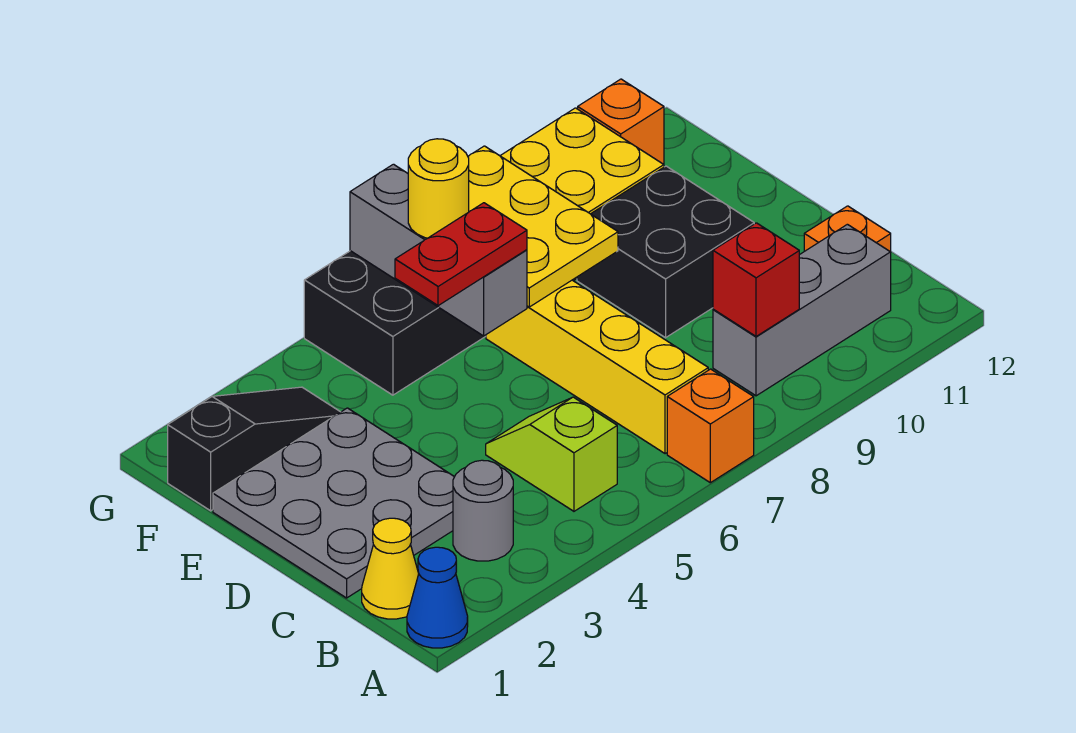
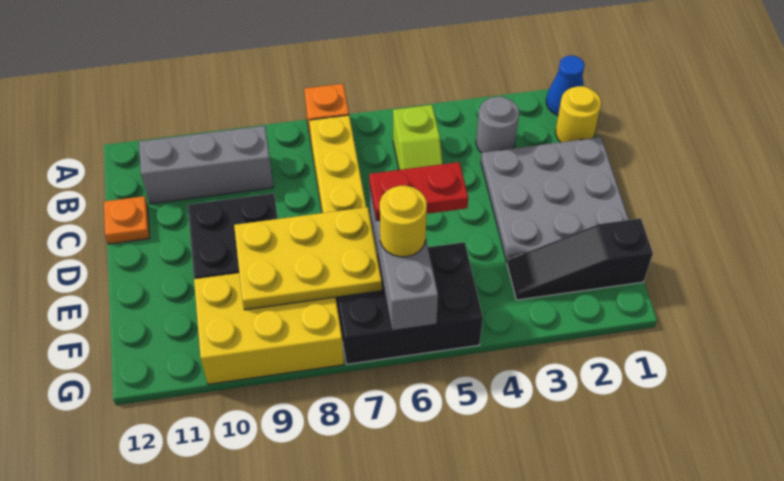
yellow 1x1 cone [362,518,419,619] -> yellow 1x1 round brick [556,86,601,142]
red 1x1 brick [713,223,799,336] -> none
yellow 2x3 plate [468,146,618,307] -> yellow 2x3 plate turned to [234,207,382,310]
orange 1x1 brick [578,79,664,164] -> none

